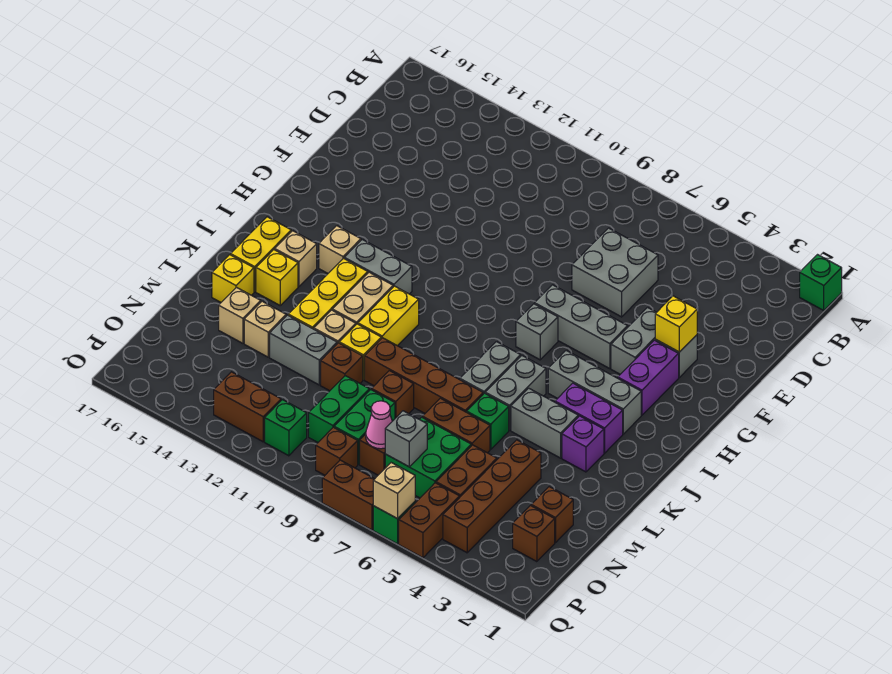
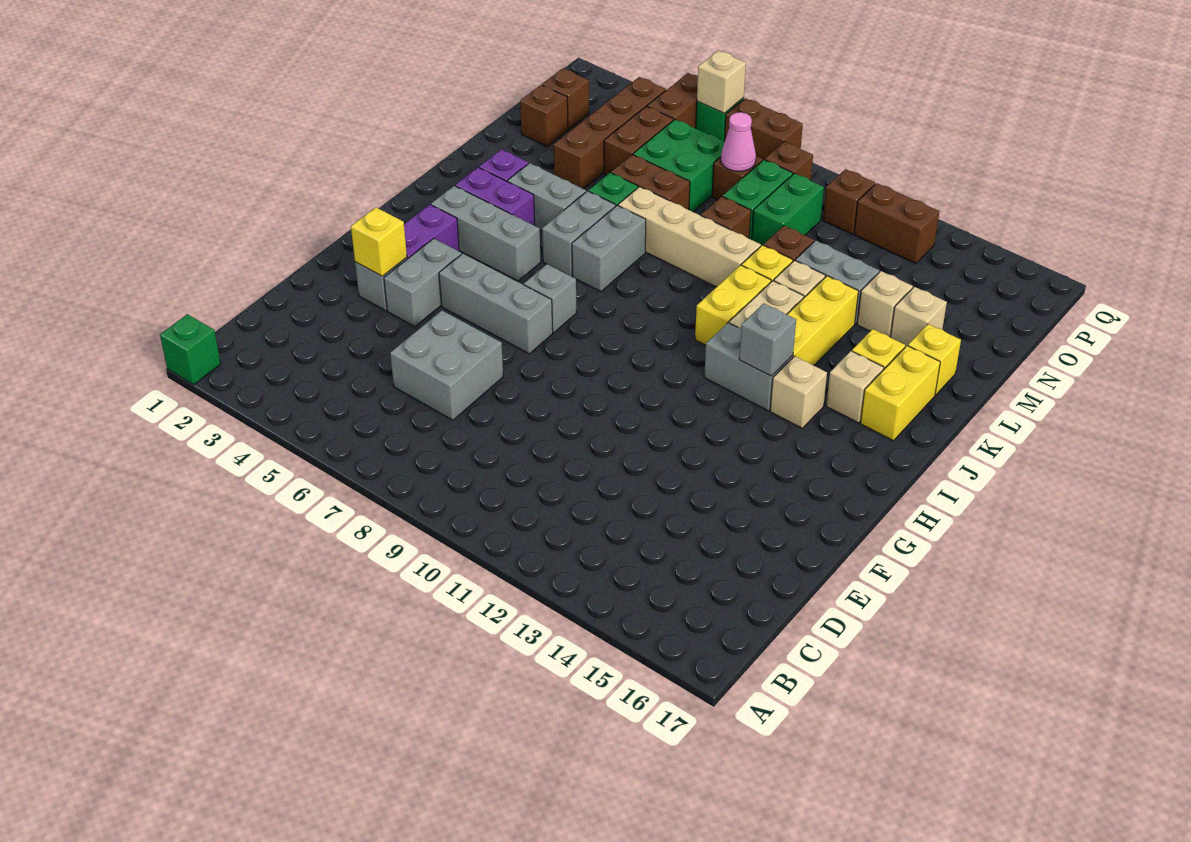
brown 1x4 brick [365,338,483,413] -> tan 1x4 brick [618,187,761,287]
grey 1x1 brick [385,411,427,467] -> grey 1x1 brick moved to [739,303,796,376]
green 1x1 brick [265,400,307,456] -> brown 1x1 brick [823,169,875,234]

